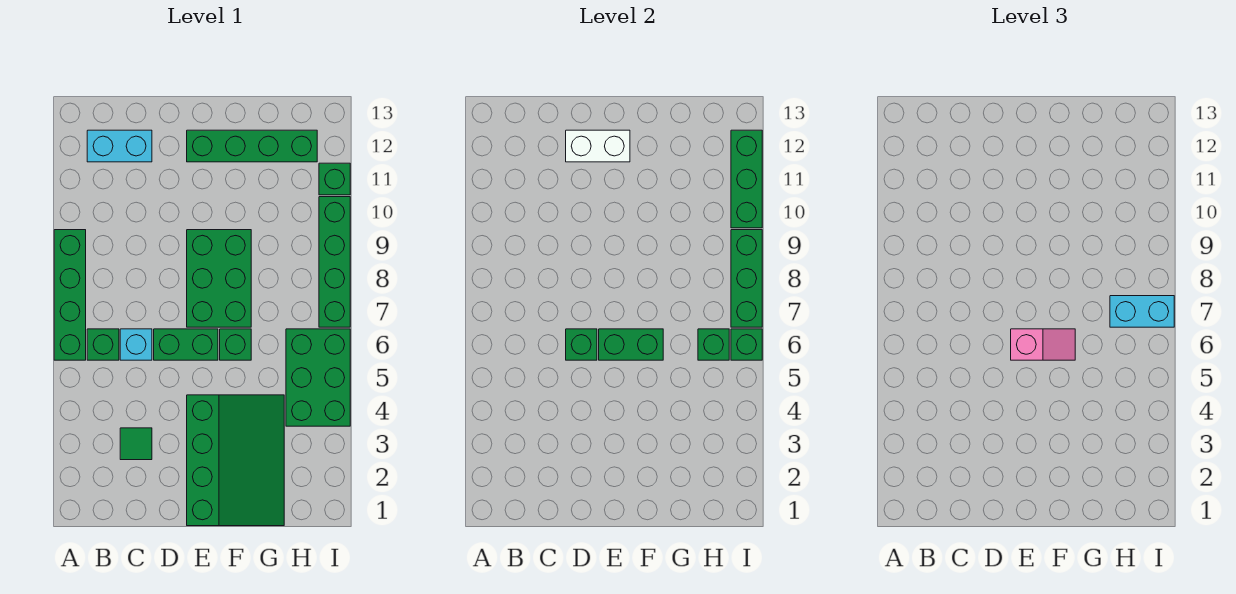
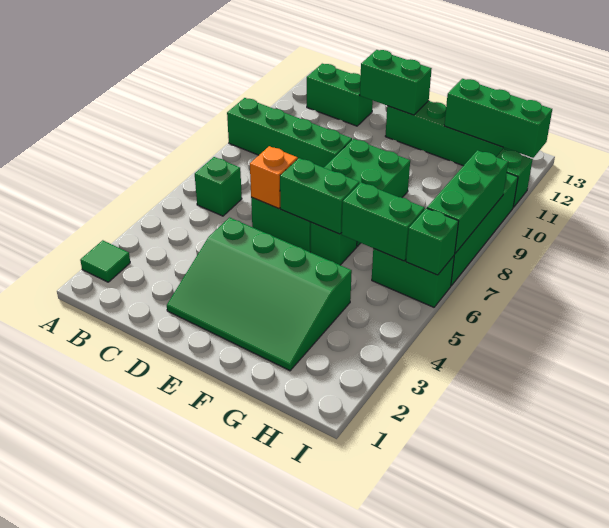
green 1x4 brick [54,230,86,360] -> green 1x4 brick turned to [227,98,352,168]
cyan 1x2 brick [87,130,152,162] -> green 1x2 brick [307,64,373,126]
green 1x1 tile [120,428,152,460] -> green 1x1 tile moved to [80,240,130,282]
cyan 1x1 brick [120,329,152,360] -> none
green 1x1 brick [566,329,597,360] -> orange 1x1 brick [250,146,298,209]
white 1x2 brick [566,130,630,162] -> green 1x2 brick [360,50,432,115]
green 3x4 slope [187,395,284,526] -> green 3x4 slope turned to [167,218,352,371]
pink 1x2 slope [1011,329,1075,360] -> none
green 2x3 brick [286,329,350,426] -> green 1x2 brick [372,249,454,307]
green 1x1 brick [698,329,729,360] -> green 1x2 brick [342,182,425,261]
cyan 1x2 brick [1110,296,1174,327] -> none
green 1x3 brick [731,130,762,228] -> green 1x3 brick turned to [444,79,552,158]

